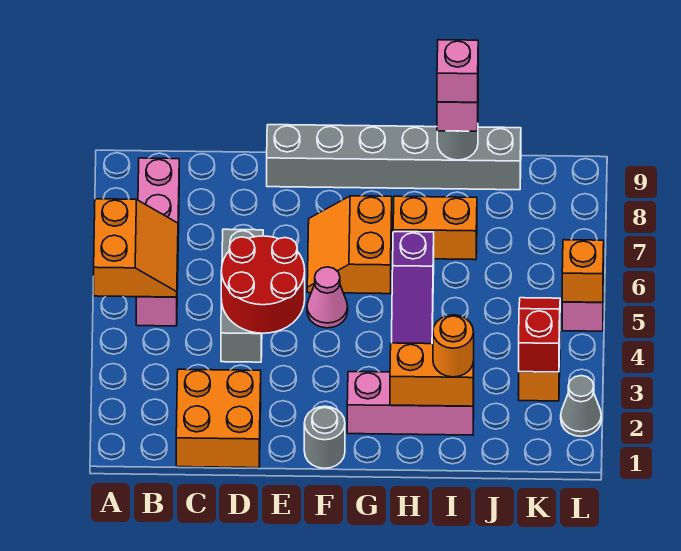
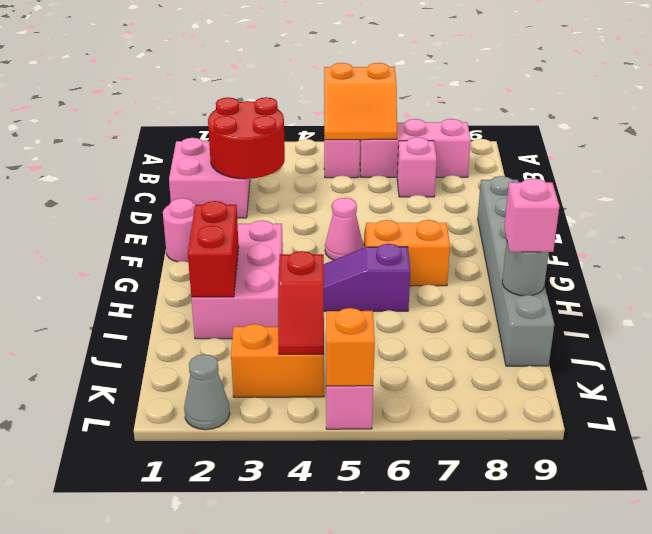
orange 2x2 brick [176,369,261,468] -> pink 2x2 brick [169,138,250,218]
grey 1x3 brick [221,229,263,362] -> none
red 2x2 round brick [221,236,305,333] -> red 2x2 round brick moved to [208,97,285,179]
grey 1x1 round brick [304,406,345,468] -> pink 1x1 round brick [163,198,196,262]
pink 1x3 brick [347,372,474,435] -> pink 2x3 brick [191,220,283,339]
orange 1x2 brick [390,343,474,406] -> red 1x2 brick [188,201,239,297]
orange 1x2 brick [393,196,477,260] -> none
orange 1x1 round brick [433,315,474,377] -> none
pink 1x1 brick [437,40,478,102] -> pink 1x1 brick moved to [397,137,437,197]
red 1x2 slope [519,298,560,372] -> red 1x2 slope turned to [278,251,324,354]

